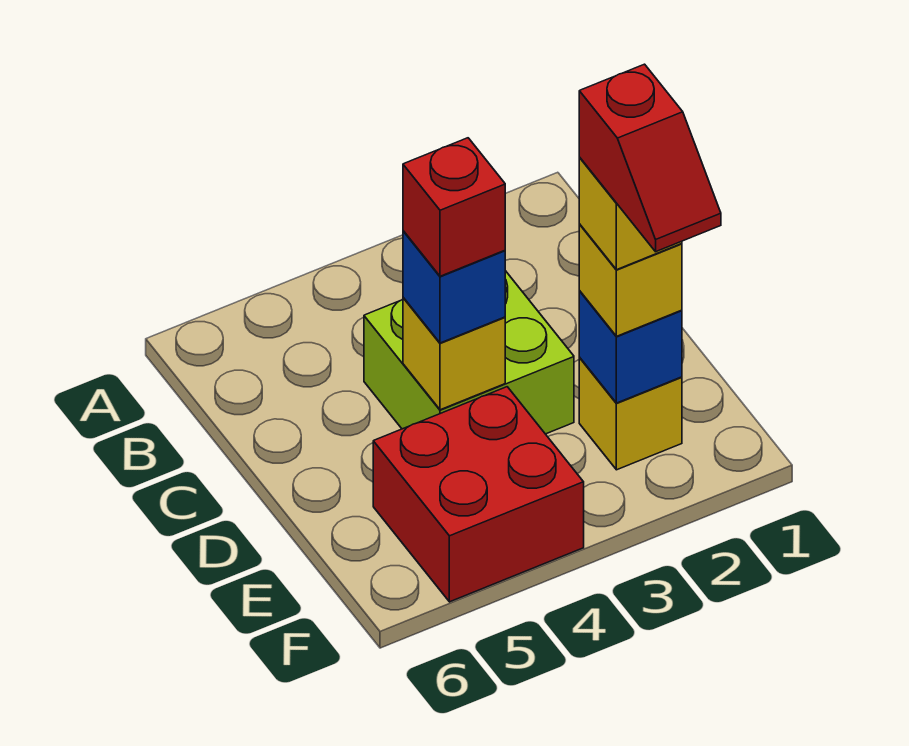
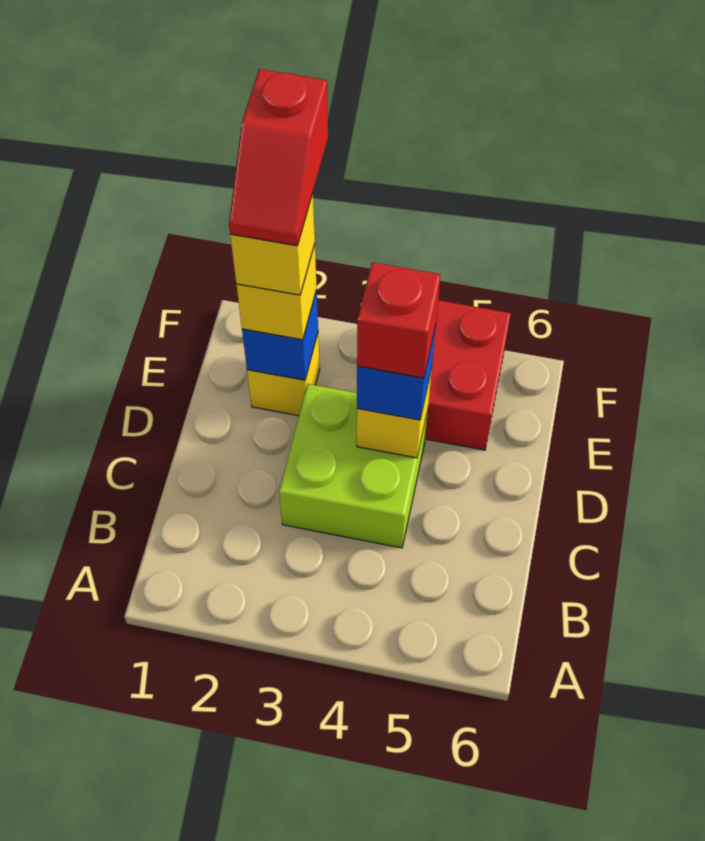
red 1x2 slope [579,64,721,252] -> red 1x2 slope turned to [229,69,328,246]

